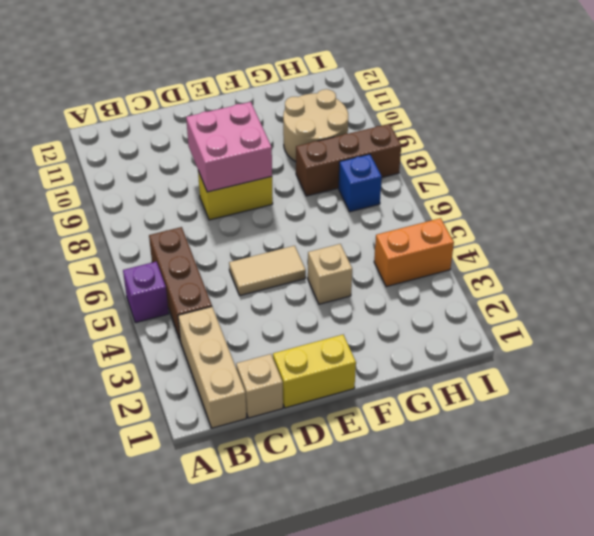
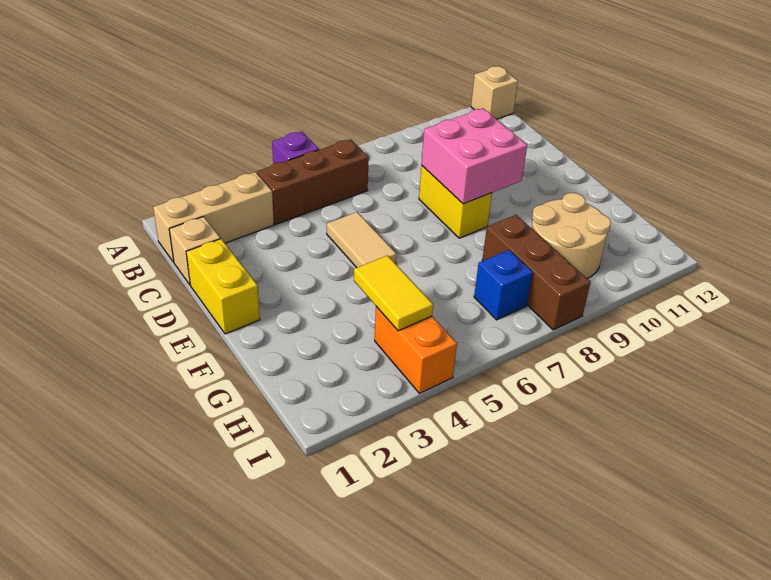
tan 1x1 brick [308,244,352,304] -> tan 1x1 brick moved to [471,66,518,119]
none -> yellow 1x2 tile [354,255,433,331]

